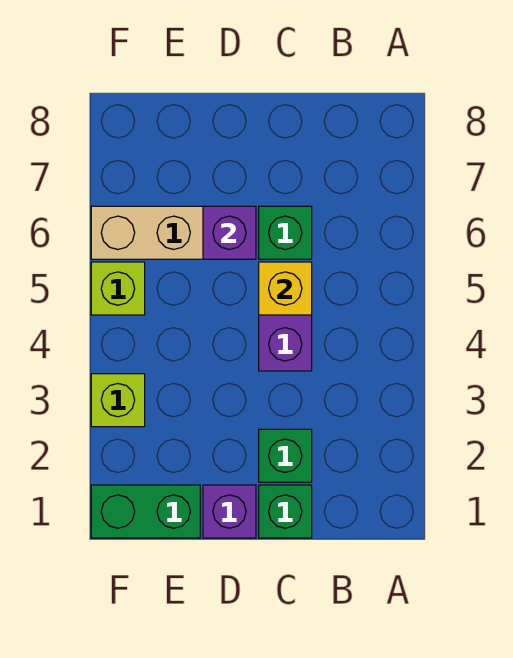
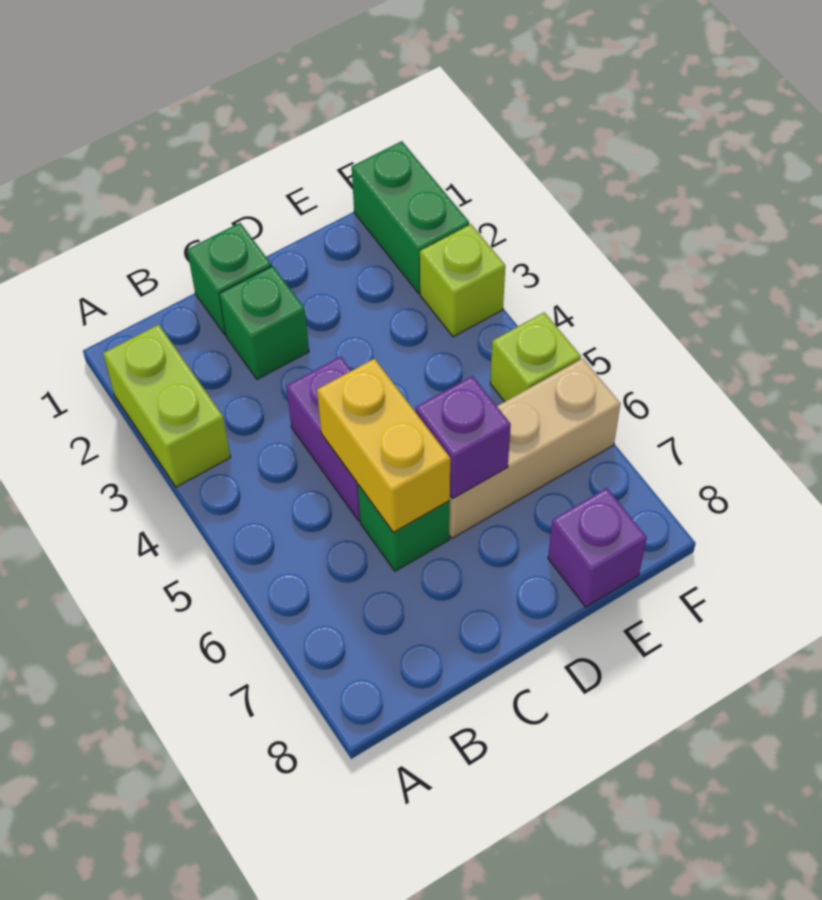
none -> lime 1x2 brick [103,325,230,487]
yellow 1x1 brick [259,262,312,315] -> yellow 1x2 brick [317,359,450,532]
purple 1x1 brick [203,485,256,538] -> purple 1x1 brick moved to [548,488,647,607]
green 1x2 brick [91,485,200,538] -> green 1x2 brick turned to [352,141,469,293]

